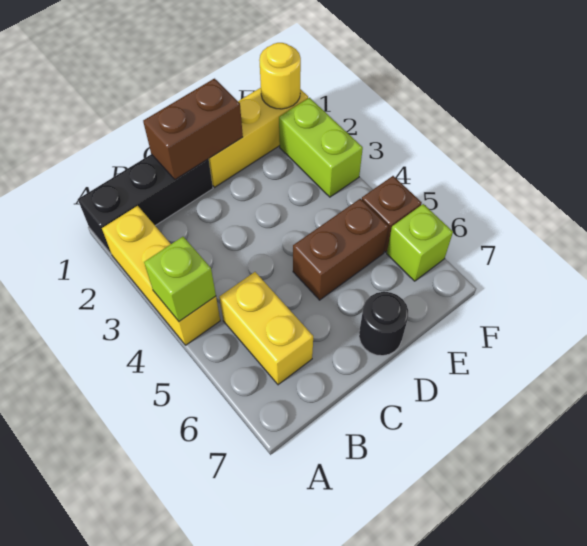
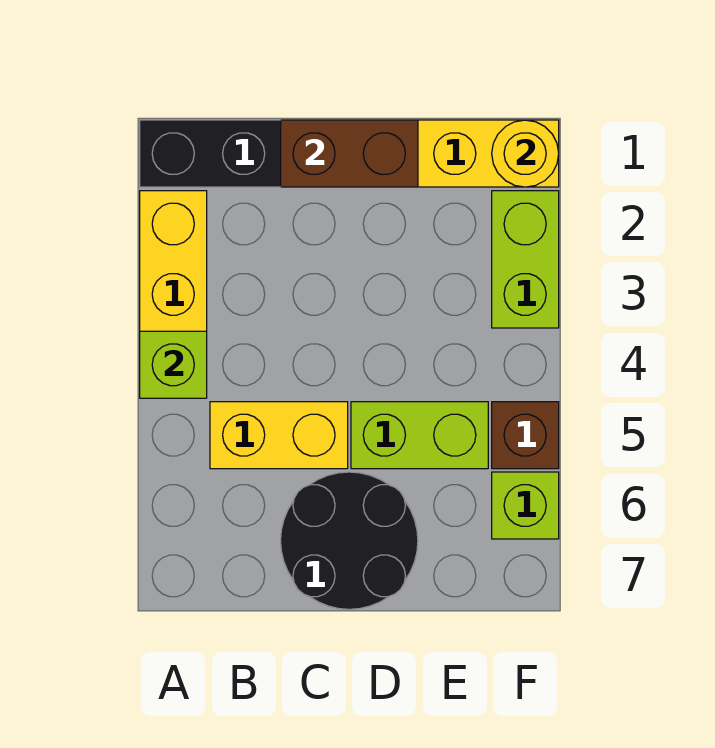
yellow 1x2 brick [219,272,313,385] -> yellow 1x2 brick turned to [210,402,348,469]
brown 1x2 brick [293,199,389,300] -> lime 1x2 brick [351,402,488,469]
black 1x1 round brick [359,292,408,356] -> black 2x2 round brick [281,472,418,609]

